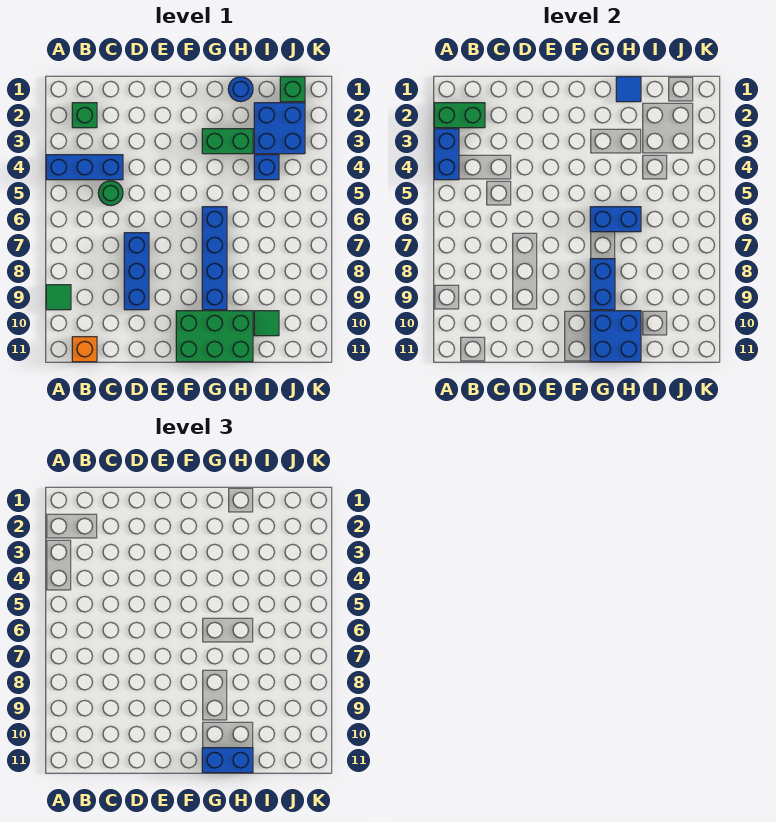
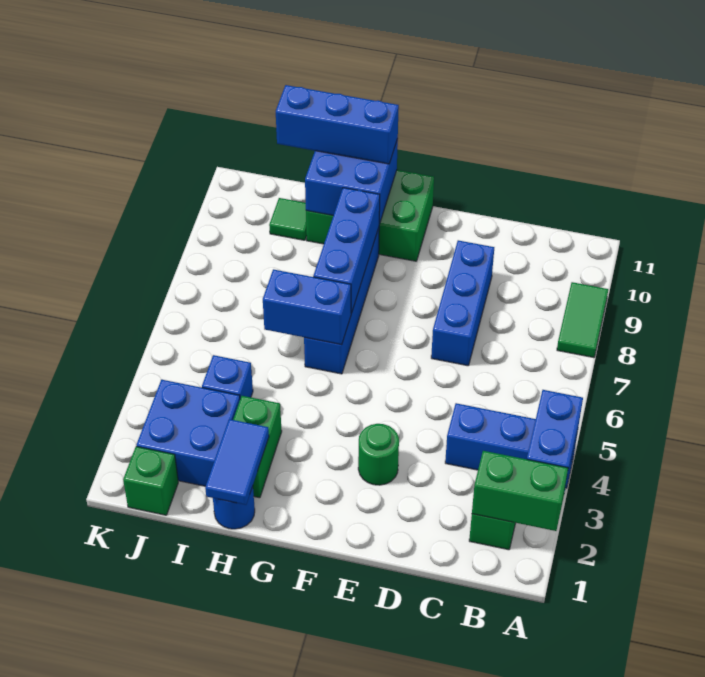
green 1x1 tile [46,285,71,310] -> green 1x2 tile [557,282,608,358]
orange 1x1 brick [72,337,97,362] -> none
green 1x1 round brick [98,181,123,206] -> green 1x1 round brick moved to [358,424,399,485]
green 1x2 brick [202,129,253,154] -> green 1x2 brick turned to [233,396,282,498]
blue 1x2 brick [590,259,615,310] -> blue 1x3 brick [313,188,380,313]
blue 1x2 brick [202,748,253,773] -> blue 1x3 brick [276,85,399,164]
blue 1x1 tile [616,77,641,102] -> blue 1x2 tile [205,419,269,505]

